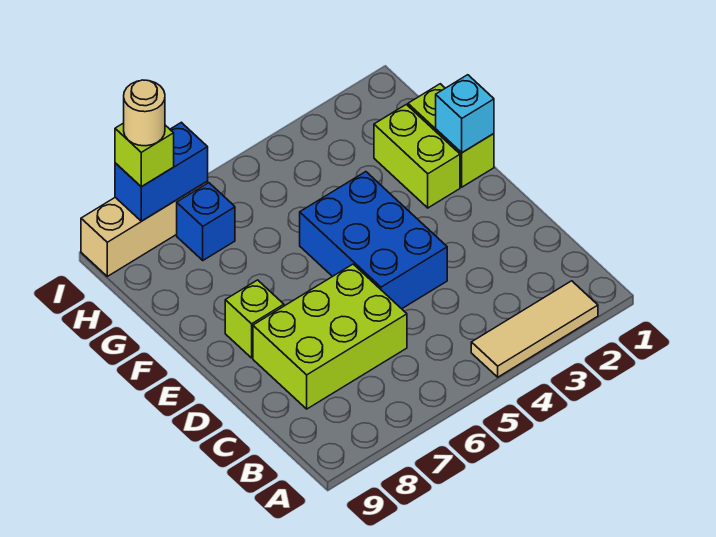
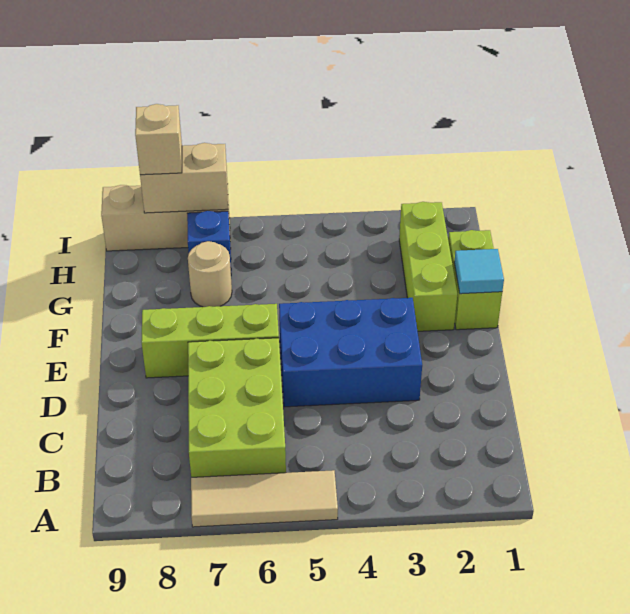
tan 1x3 tile [471,281,598,377] -> tan 1x3 tile moved to [191,470,338,527]
lime 2x3 brick [253,264,407,409] -> lime 2x3 brick turned to [188,338,286,477]
blue 2x3 brick [300,172,447,309] -> blue 2x3 brick turned to [279,298,422,407]
lime 1x1 brick [225,280,284,358] -> lime 1x3 brick [141,304,279,378]
cyan 1x1 brick [436,75,494,153] -> cyan 1x1 tile [454,249,504,294]
lime 1x2 brick [374,104,460,208] -> lime 1x3 brick [399,202,457,331]
blue 1x2 brick [115,122,208,221] -> tan 1x2 brick [140,143,228,213]
lime 1x1 brick [115,123,174,187] -> tan 1x1 brick [135,104,182,175]
tan 1x1 round brick [124,80,165,146] -> tan 1x1 round brick moved to [188,241,232,307]

